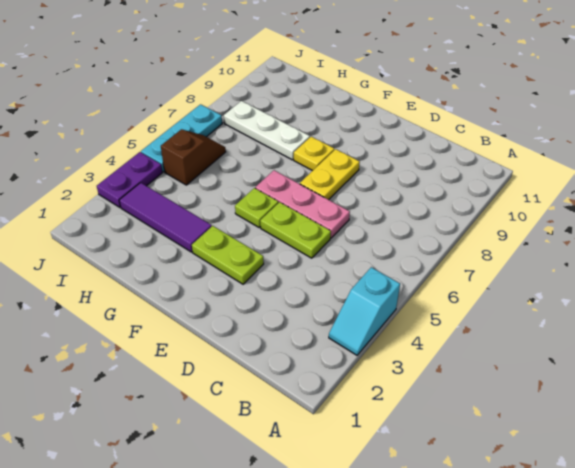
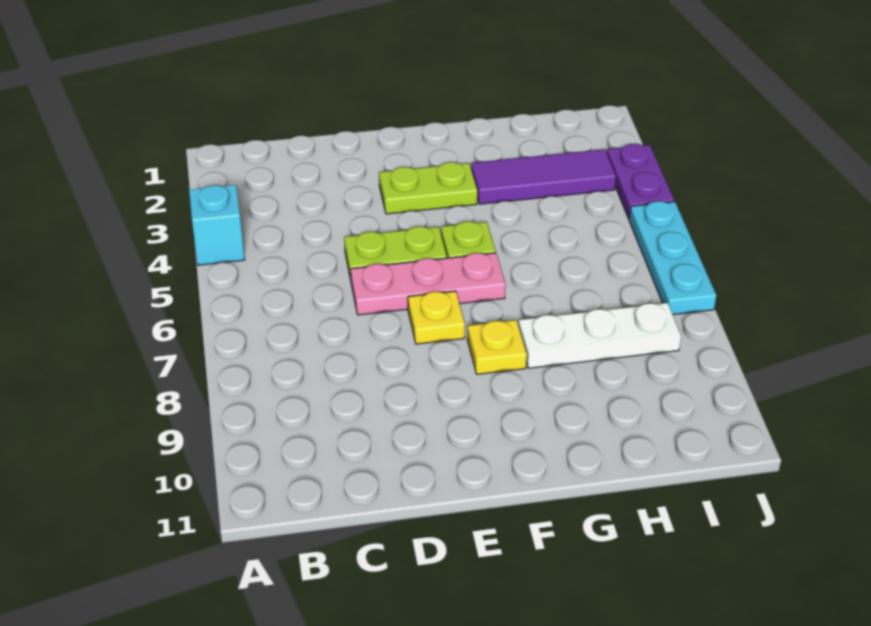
yellow 1x2 plate [300,149,360,200] -> yellow 1x1 plate [408,291,465,344]
brown 1x2 slope [161,129,226,185] -> none

